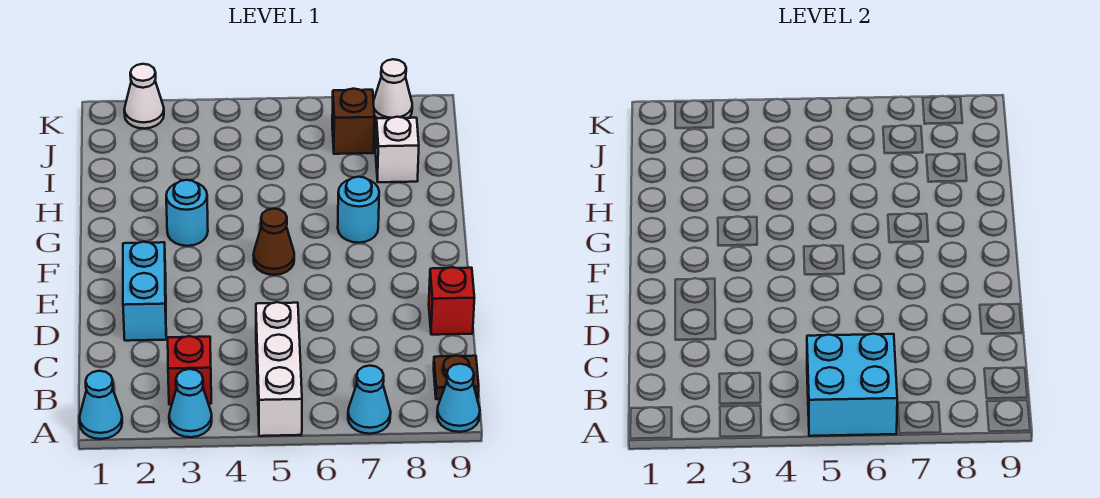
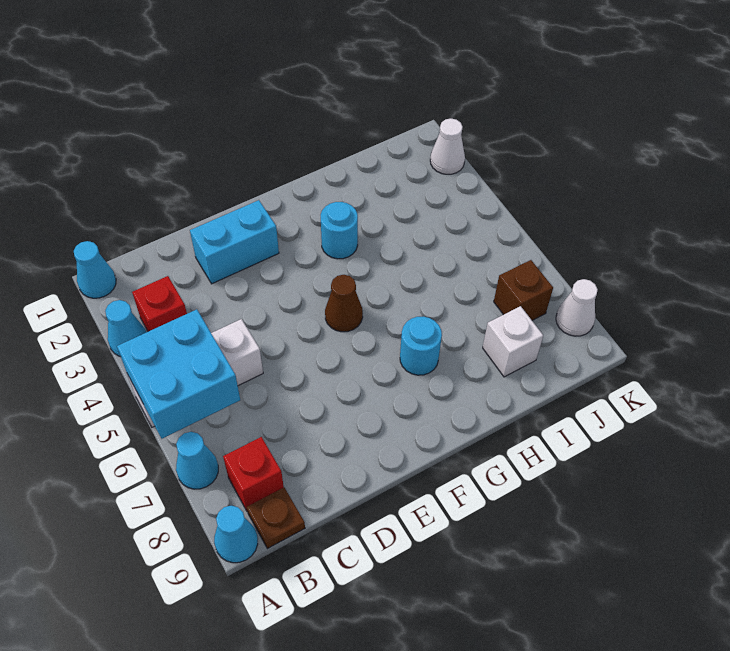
red 1x1 brick [429,267,474,335] -> red 1x1 brick moved to [223,437,284,511]

